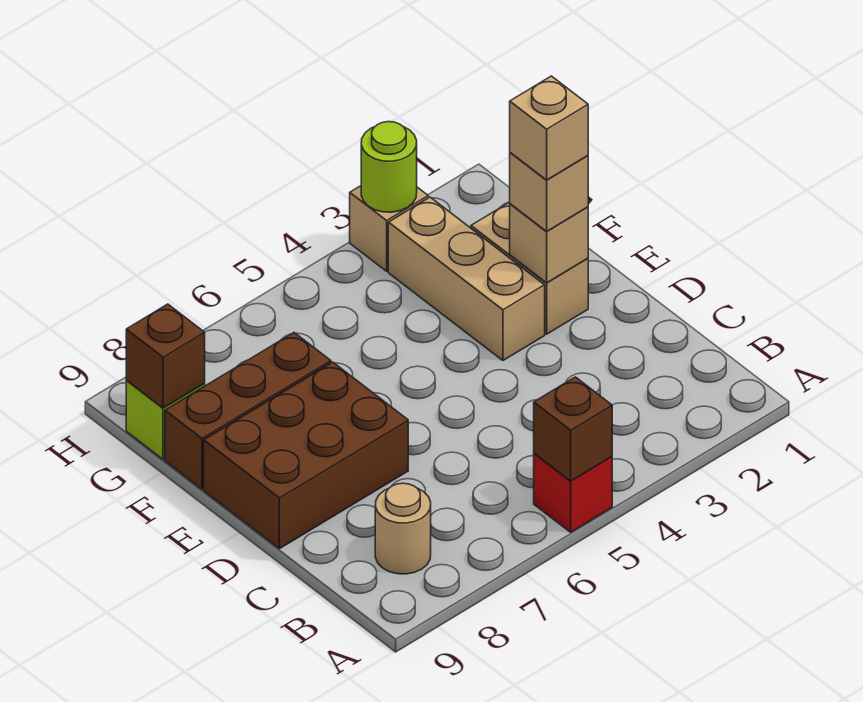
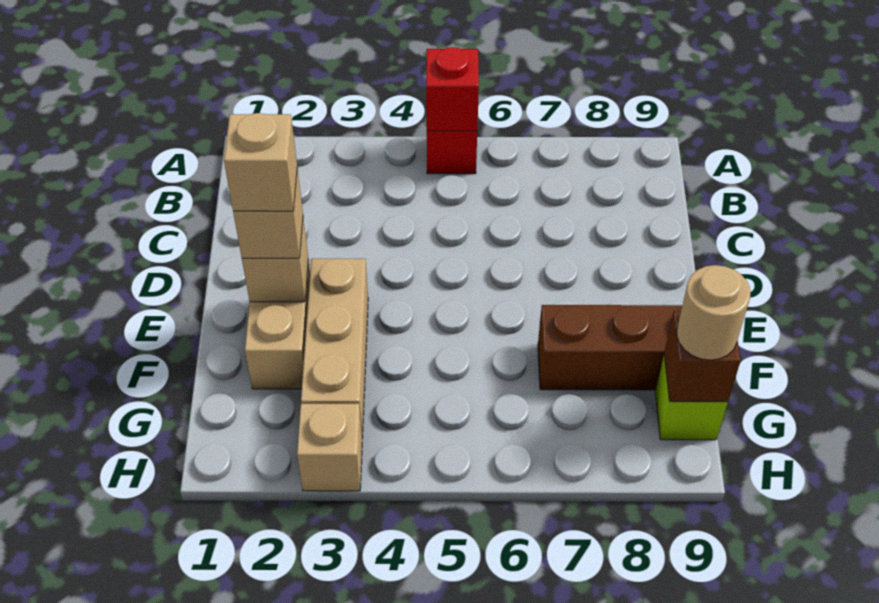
brown 1x1 brick [534,377,612,481] -> red 1x1 brick [426,47,479,131]
tan 1x1 round brick [375,483,431,574] -> tan 1x1 round brick moved to [677,265,750,360]
brown 2x3 brick [204,362,408,549] -> none
lime 1x1 round brick [361,122,417,212] -> none

